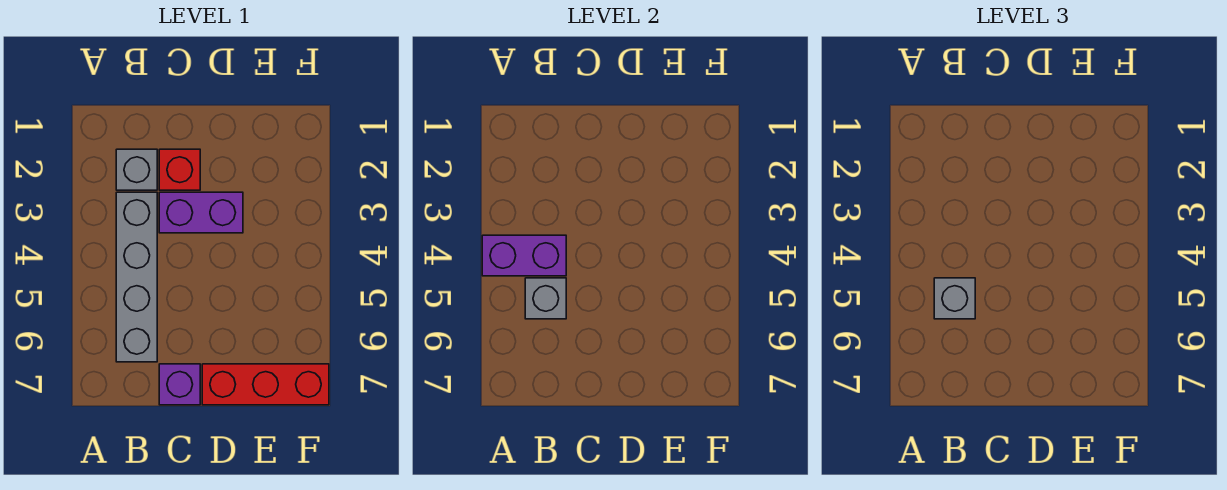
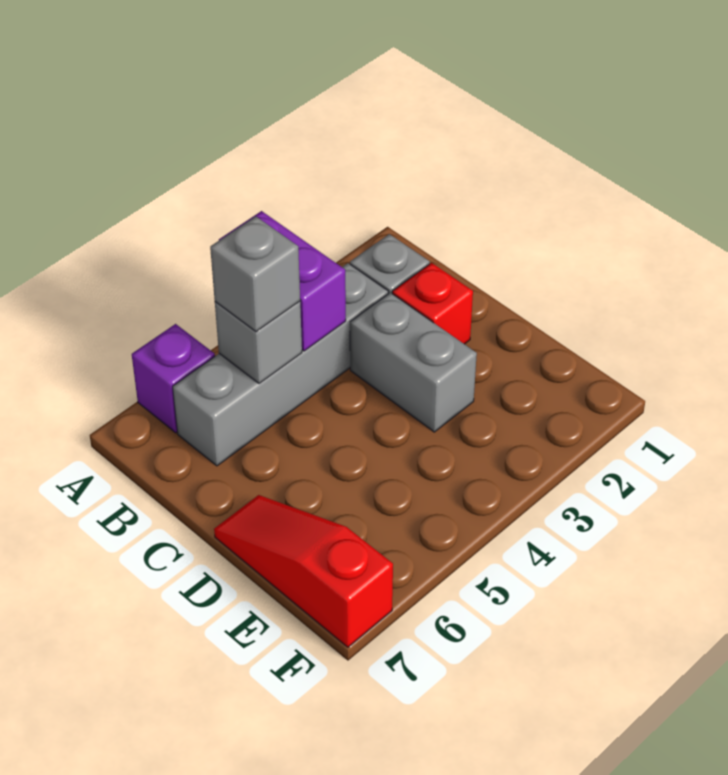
purple 1x2 brick [159,192,243,233] -> grey 1x2 brick [350,293,477,432]
purple 1x1 brick [159,364,200,405] -> purple 1x1 brick moved to [132,324,215,433]
red 1x3 brick [202,364,329,405] -> red 1x3 slope [214,495,393,647]

